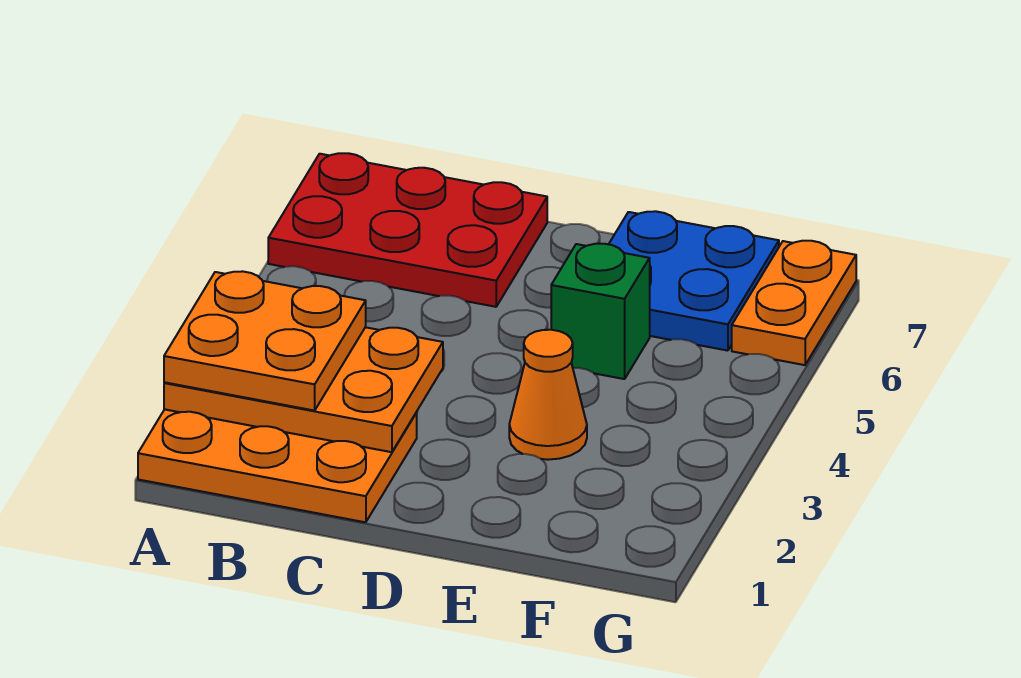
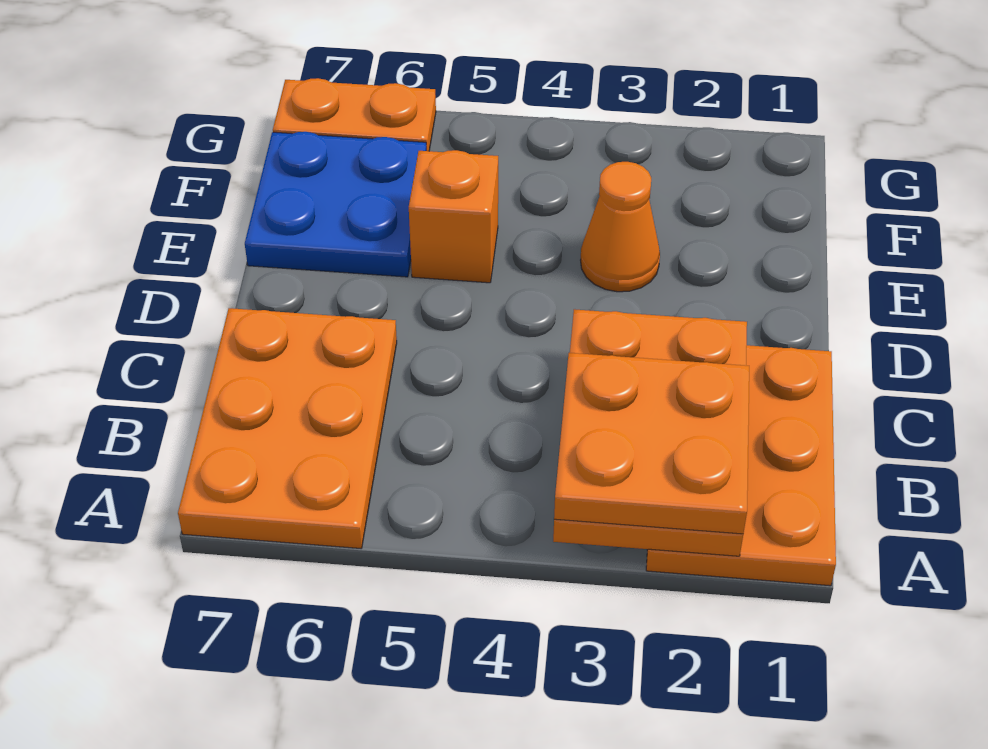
red 2x3 plate [268,153,547,307] -> orange 2x3 plate [178,308,397,548]
green 1x1 brick [551,244,650,379] -> orange 1x1 brick [409,150,498,283]

